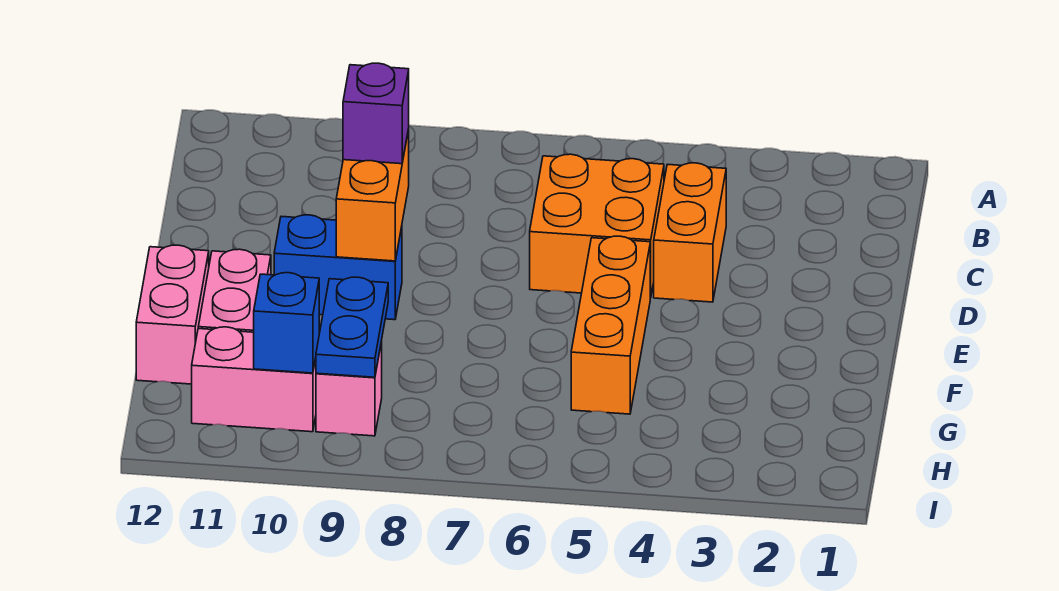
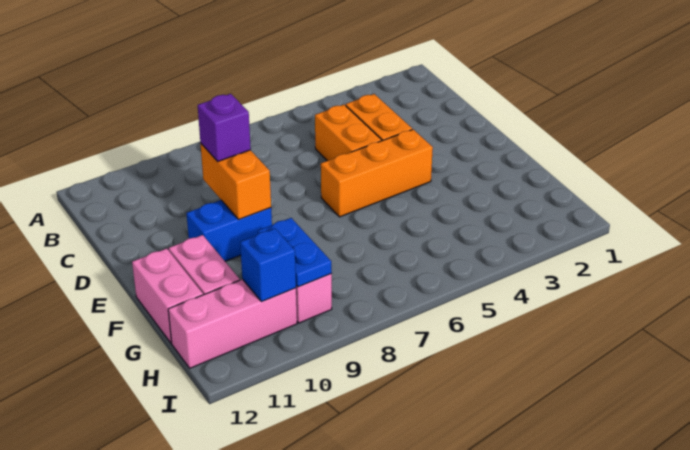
orange 2x2 brick [530,154,664,298] -> orange 1x2 brick [315,105,382,161]
orange 1x3 brick [571,236,650,414] -> orange 1x3 brick turned to [321,129,433,217]
pink 1x2 brick [192,327,316,432] -> pink 1x3 brick [168,279,297,368]

